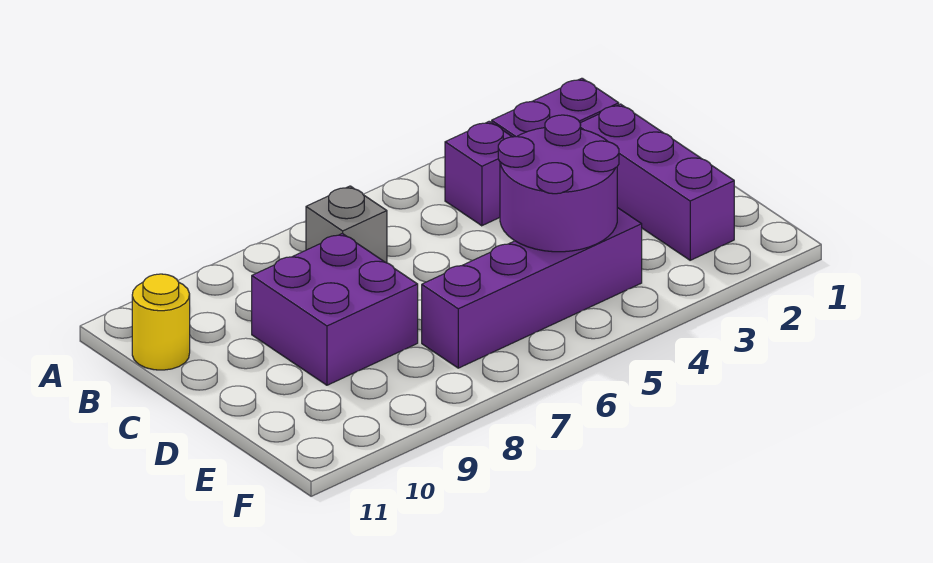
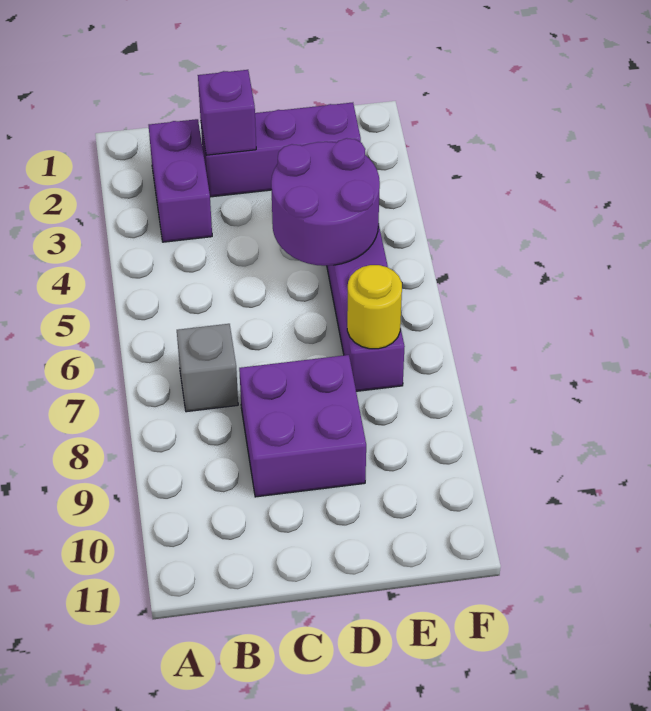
purple 1x1 brick [445,121,512,226] -> purple 1x1 brick moved to [198,70,256,155]
yellow 1x1 round brick [132,274,190,370] -> yellow 1x1 round brick moved to [347,265,402,349]

